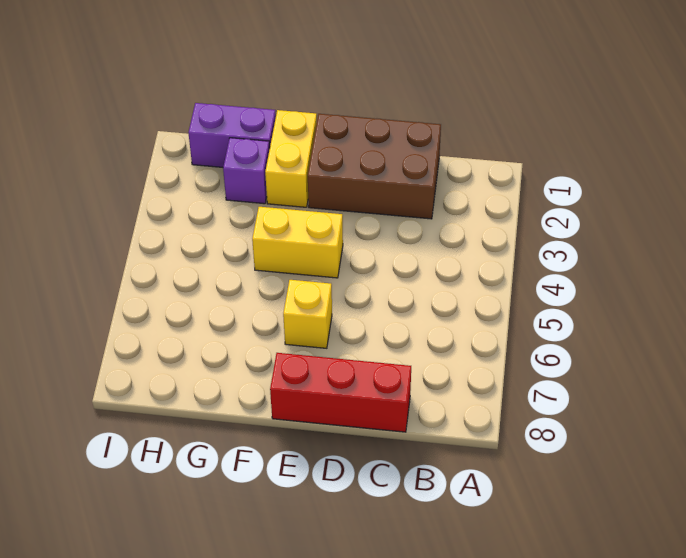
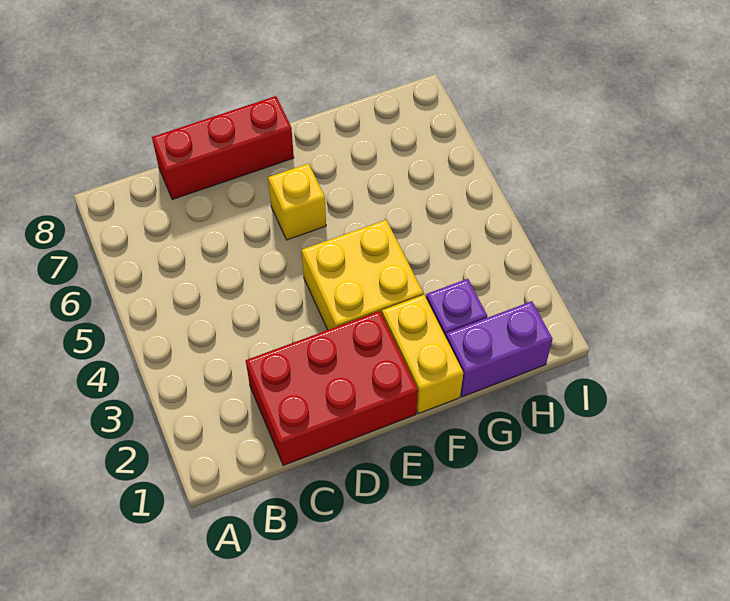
brown 2x3 brick [308,114,441,219] -> red 2x3 brick [246,311,418,466]
yellow 1x2 brick [252,207,343,278] -> yellow 2x2 brick [302,220,423,330]

